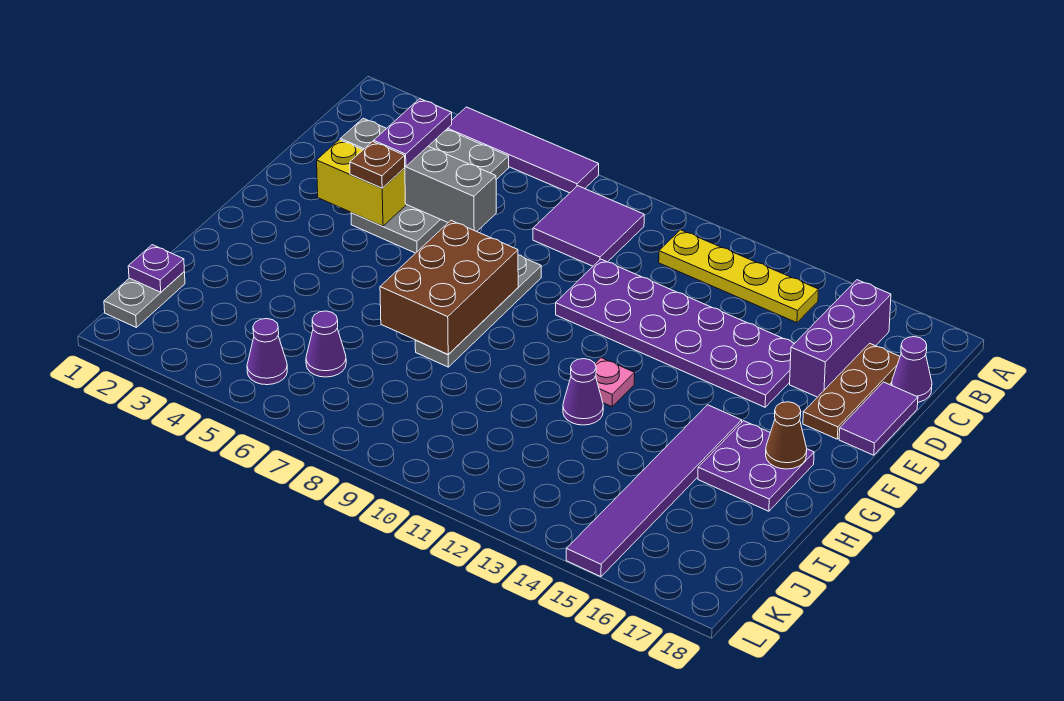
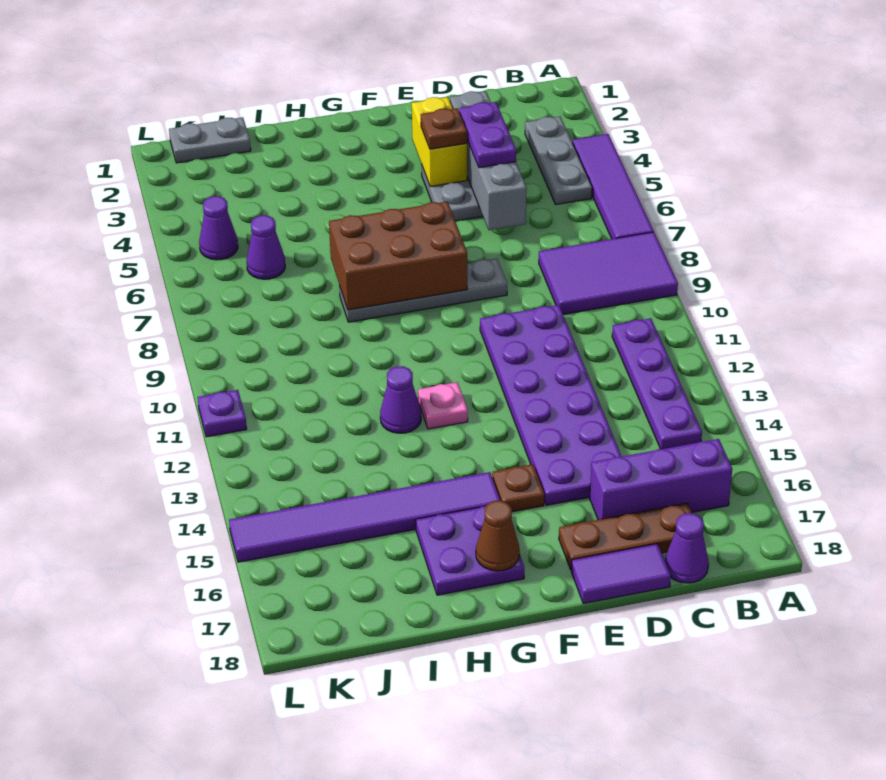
purple 2x2 tile [533,186,644,266] -> purple 2x3 tile [539,232,678,314]
yellow 1x4 plate [659,230,819,323] -> purple 1x4 plate [612,318,702,449]
purple 1x2 plate [374,99,452,167] -> purple 1x2 plate turned to [459,102,516,168]
none -> brown 1x1 plate [492,464,544,512]
purple 1x1 plate [128,245,184,292] -> purple 1x1 plate moved to [198,390,247,437]

